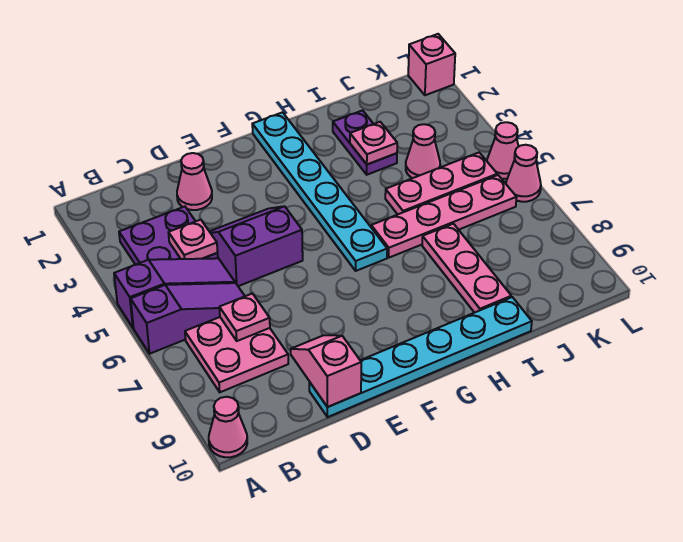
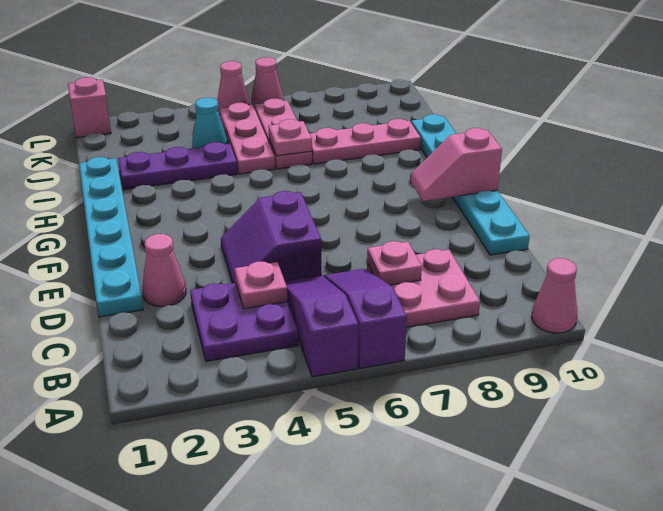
pink 1x2 slope [291,335,361,407] -> pink 1x2 slope moved to [411,128,502,201]
cyan 1x6 plate [252,112,387,271] -> cyan 1x6 plate turned to [79,157,143,317]
pink 1x4 plate [371,175,517,258] -> pink 1x3 plate [255,99,312,169]
purple 1x2 plate [333,110,397,175] -> purple 1x3 plate [118,142,238,190]
pink 1x1 plate [350,122,397,164] -> pink 1x1 plate moved to [268,119,312,156]
pink 1x1 cone [406,124,440,178] -> cyan 1x1 cone [192,98,227,148]

